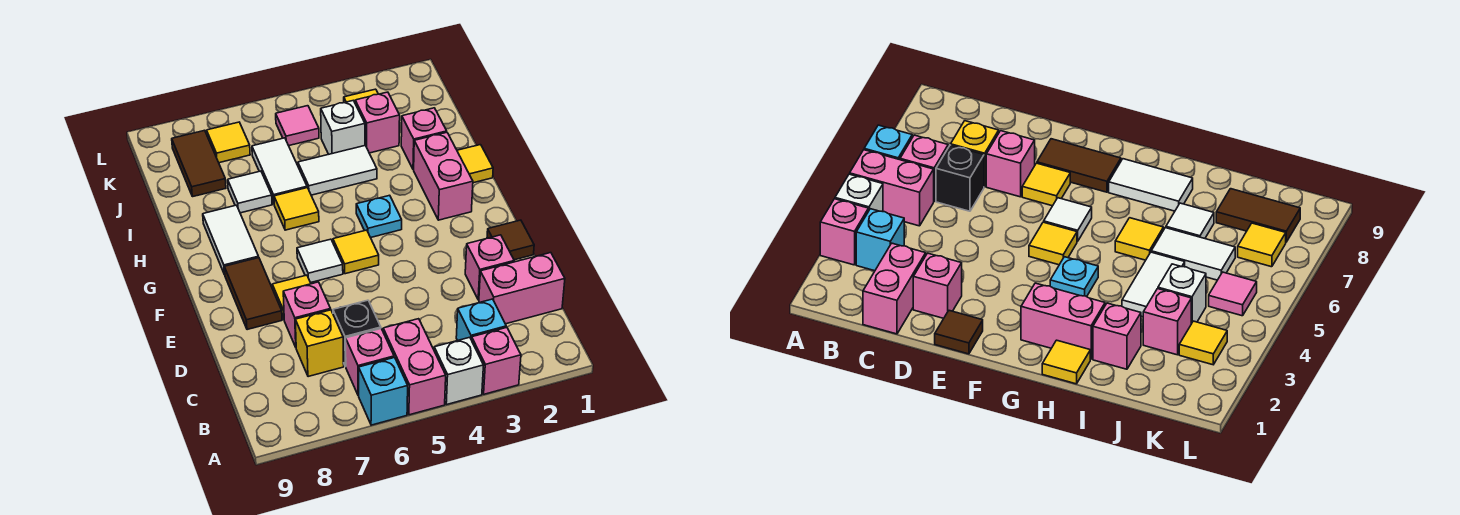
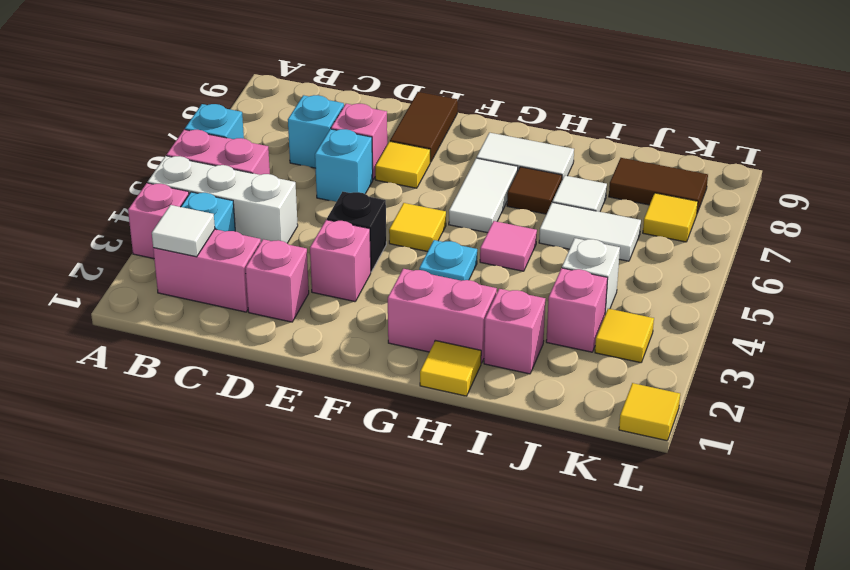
white 1x1 brick [434,337,484,405] -> white 1x3 brick [148,156,298,243]
pink 1x1 brick [346,329,394,396] -> pink 1x1 brick moved to [310,220,371,302]
pink 1x2 brick [479,253,565,324] -> pink 1x2 brick turned to [153,229,261,312]
black 1x1 brick [333,300,381,367] -> black 1x1 brick moved to [327,192,386,272]
yellow 1x1 brick [295,310,344,377] -> cyan 1x1 brick [288,95,344,168]
none -> cyan 1x1 brick [315,129,373,202]
brown 1x1 tile [487,220,534,260] -> brown 1x1 tile moved to [507,167,562,214]
brown 1x2 tile [224,258,282,330] -> brown 1x2 tile turned to [390,92,458,162]
white 1x1 tile [297,239,343,283] -> white 1x1 tile moved to [152,205,215,257]
yellow 1x1 tile [274,188,319,230] -> yellow 1x1 tile moved to [619,383,680,441]
white 1x2 tile [298,146,377,195] -> white 1x2 tile moved to [449,158,518,233]
pink 1x1 tile [276,106,319,146] -> pink 1x1 tile moved to [480,221,537,271]

